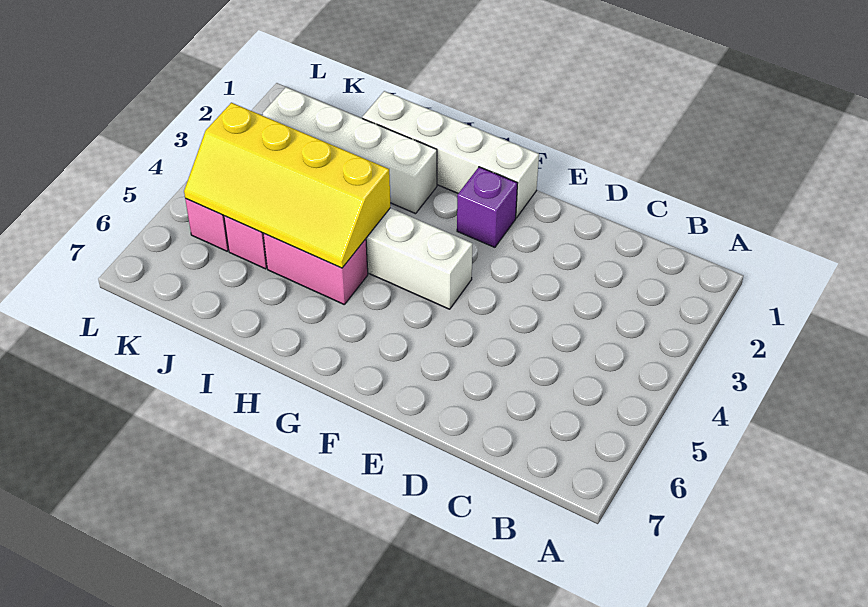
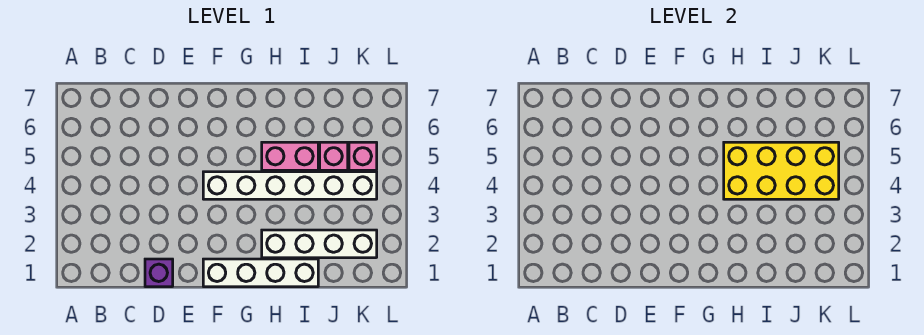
purple 1x1 brick [457,167,517,247] -> purple 1x1 brick moved to [145,259,173,287]
yellow 2x4 slope [184,103,390,268] -> yellow 2x4 brick [724,142,839,199]

